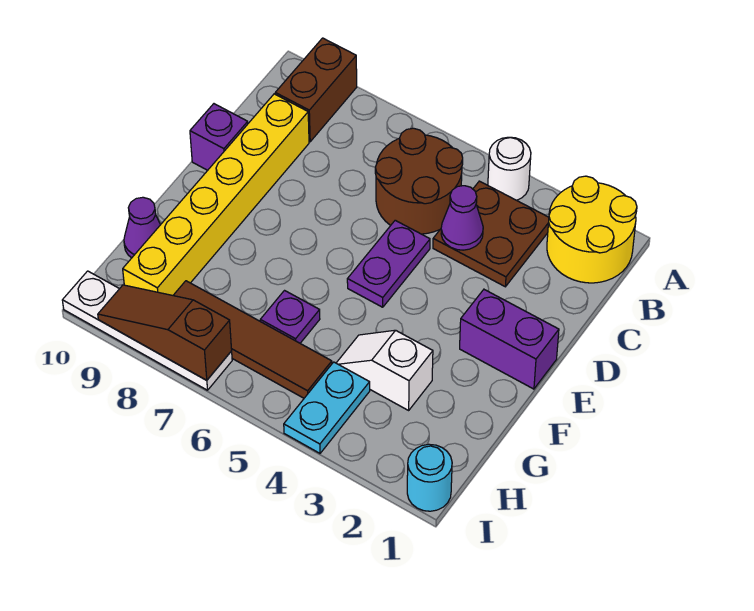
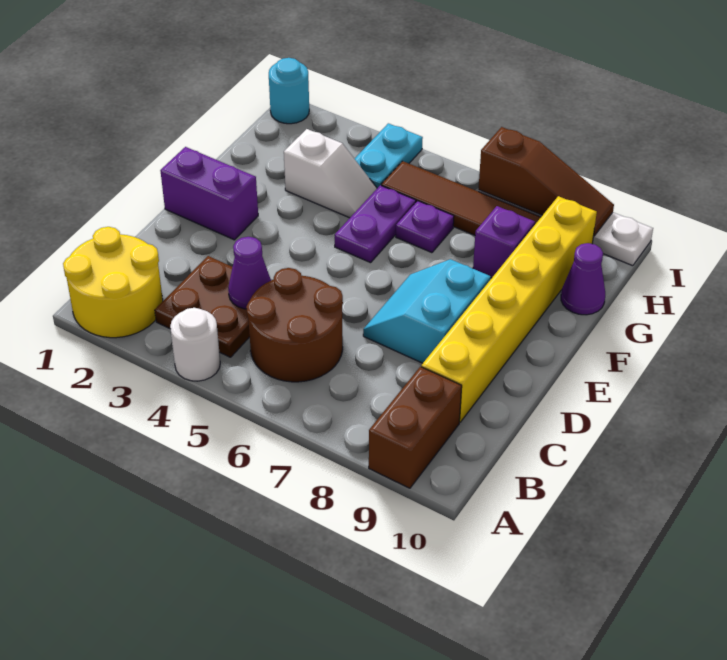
purple 1x2 plate [347,220,430,307] -> purple 1x2 plate moved to [335,185,416,263]
none -> cyan 2x2 slope [363,259,491,363]
purple 1x1 brick [190,104,248,170] -> purple 1x1 brick moved to [473,206,535,278]

